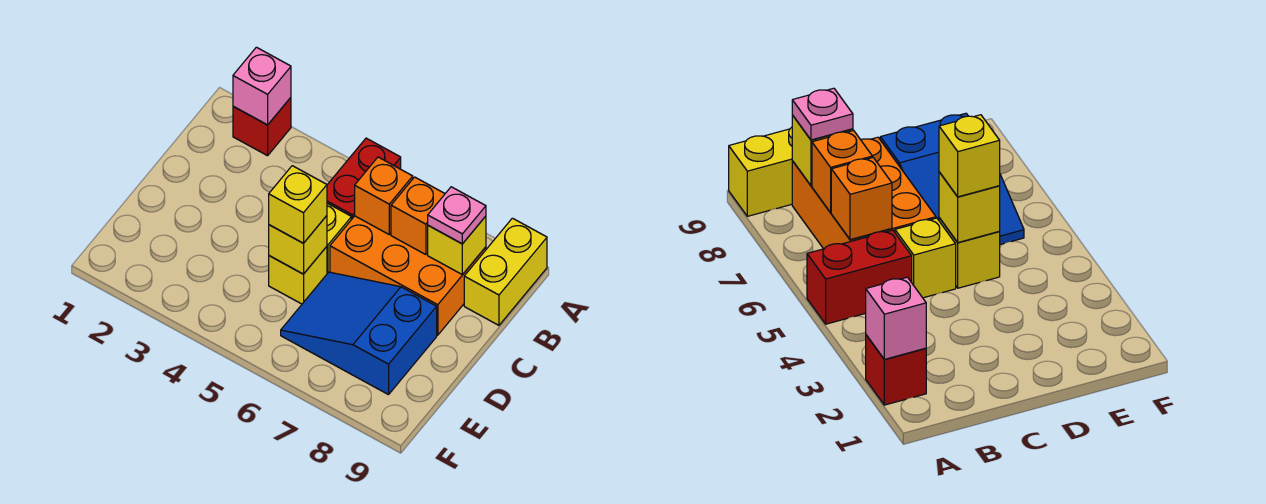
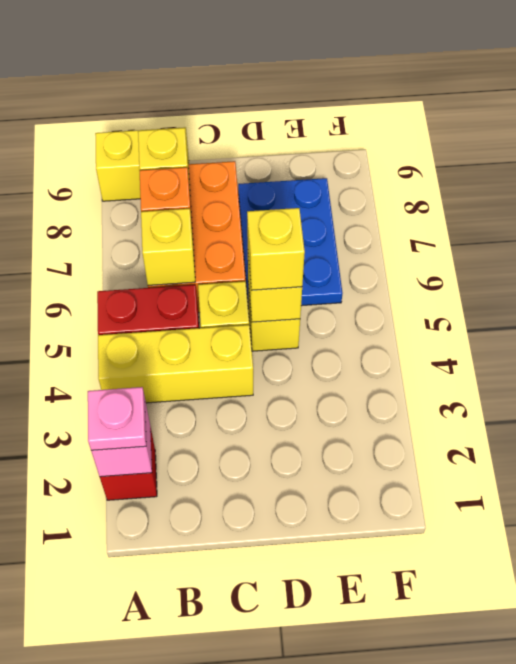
none -> yellow 1x3 brick [98,325,253,403]
orange 1x1 brick [355,157,413,234] -> yellow 1x1 brick [141,209,195,285]
pink 1x1 plate [428,187,486,244] -> pink 1x1 plate moved to [88,387,146,450]
blue 2x3 slope [281,272,437,395] -> blue 2x3 plate [238,178,342,309]

